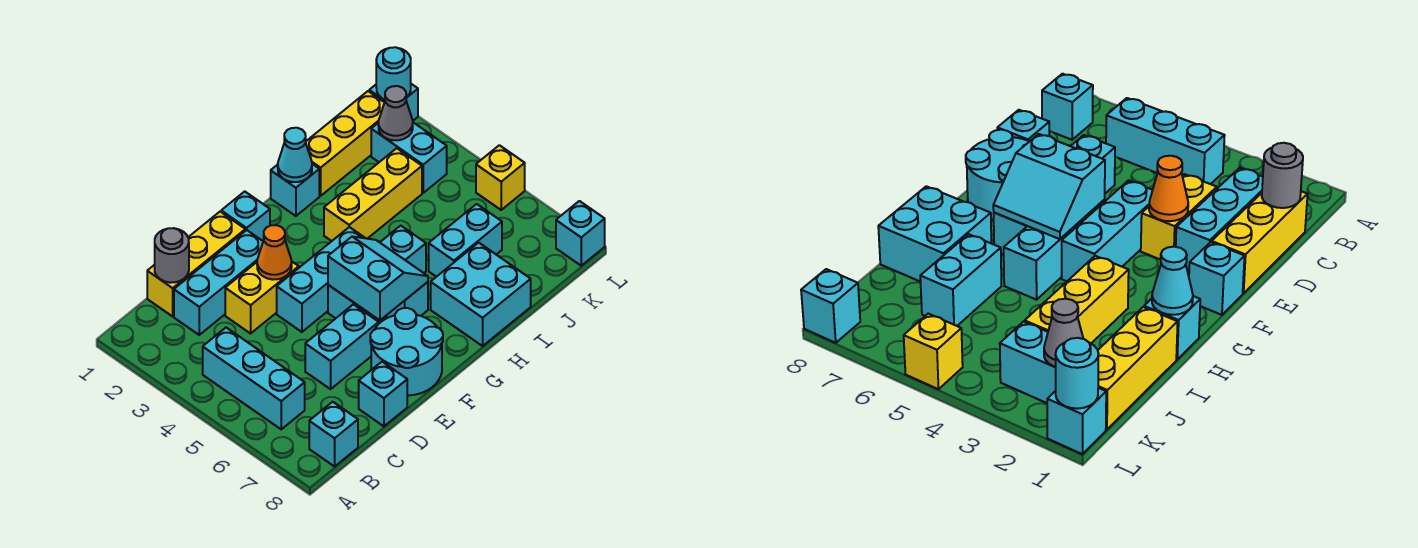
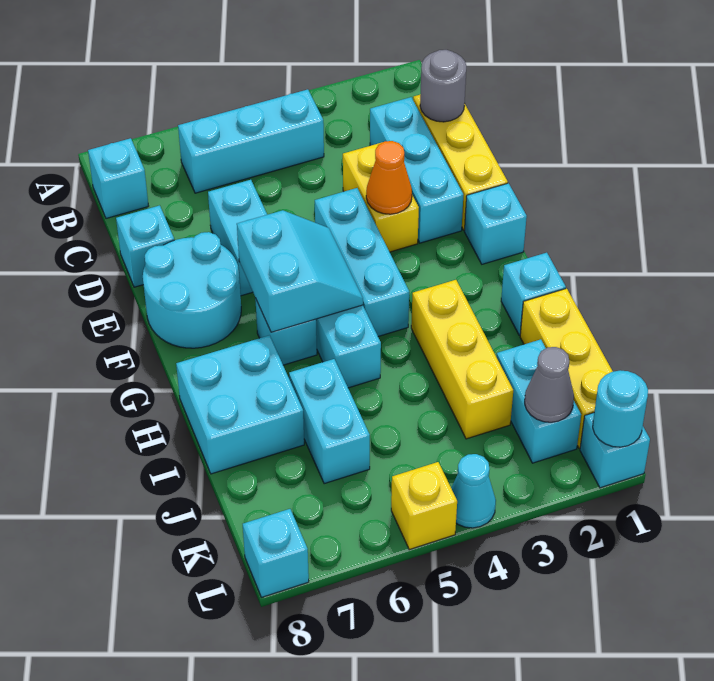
cyan 2x2 slope [328,237,428,320] -> cyan 2x2 slope turned to [237,210,363,332]
cyan 1x1 cone [278,128,312,182] -> cyan 1x1 cone moved to [451,454,496,528]
cyan 1x2 brick [371,123,447,193] -> cyan 1x2 brick turned to [497,339,581,463]

